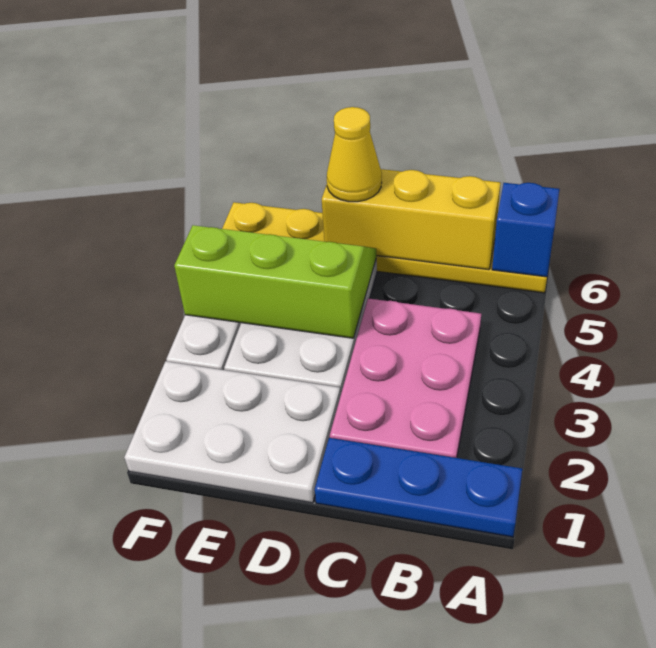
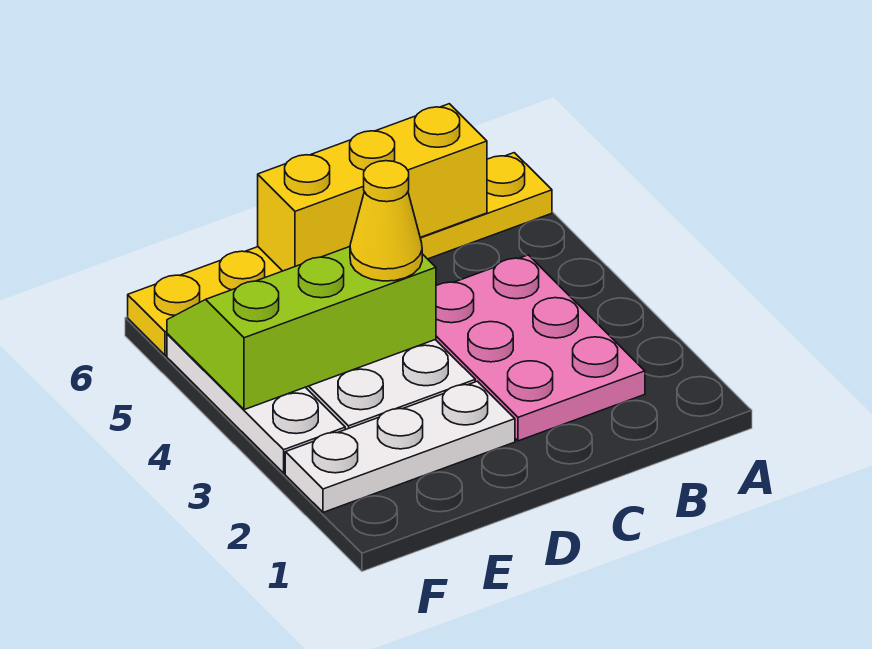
blue 1x3 plate [315,438,522,537] -> none
blue 1x1 brick [492,183,559,277] -> none
white 2x3 plate [124,361,341,503] -> white 1x3 plate [285,381,515,512]
yellow 1x1 cone [327,107,382,202] -> yellow 1x1 cone moved to [350,161,422,281]

